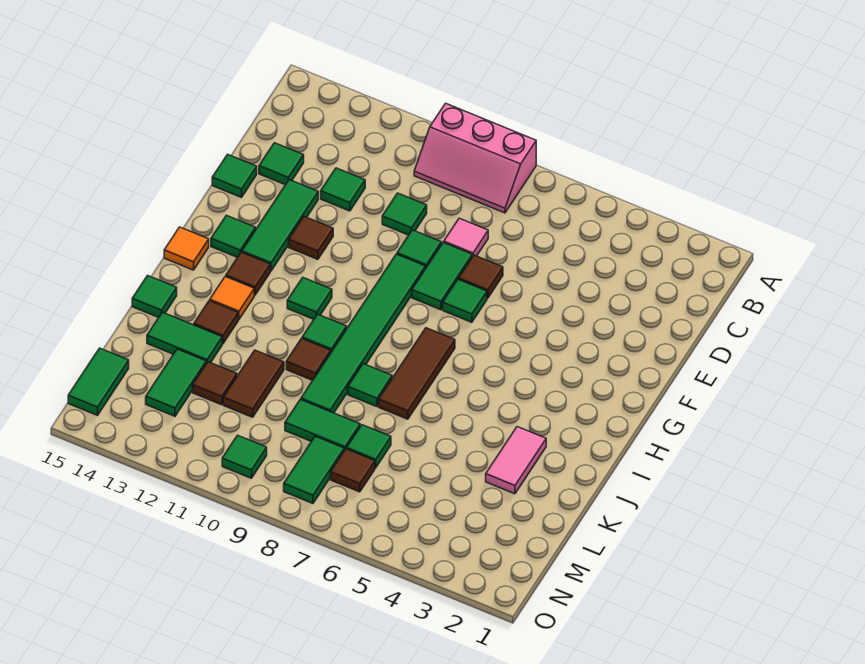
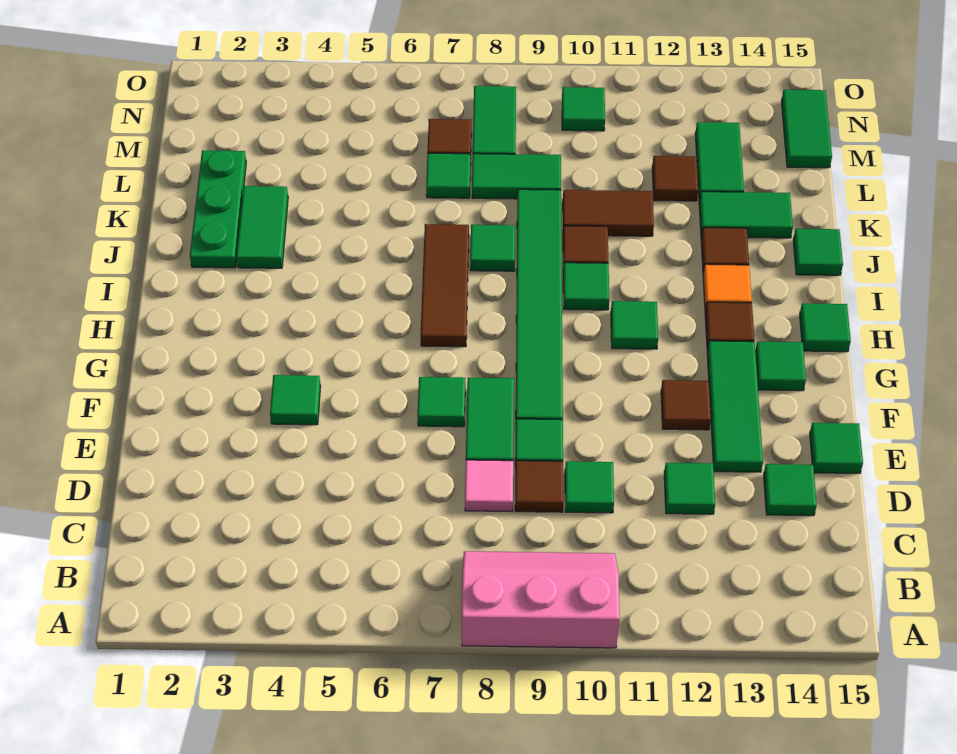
brown 1x1 tile [459,255,503,298] -> brown 1x1 tile moved to [515,461,564,512]
none -> green 1x1 tile [270,375,321,425]
orange 1x1 tile [164,227,209,270] -> green 1x1 tile [800,303,851,352]
none -> green 1x3 plate [190,150,246,268]
pink 1x2 tile [486,427,546,494] -> green 1x2 tile [236,186,288,268]
brown 1x2 tile [223,350,284,417] -> brown 1x2 tile turned to [563,190,654,236]

